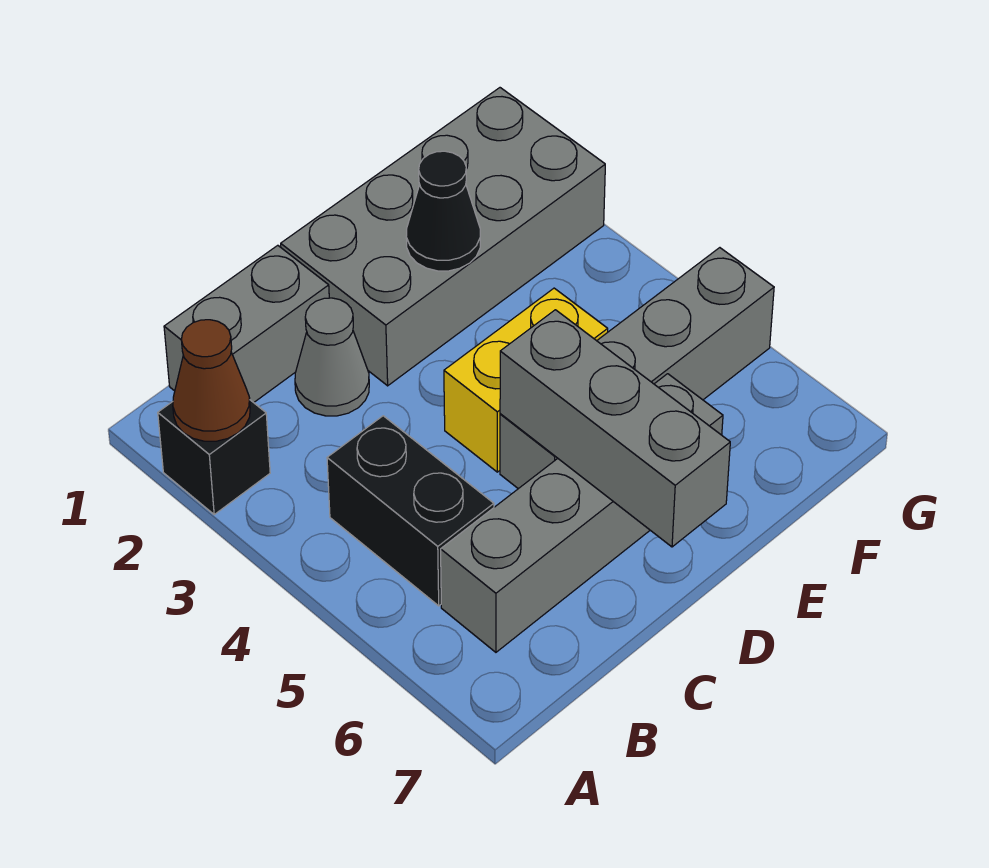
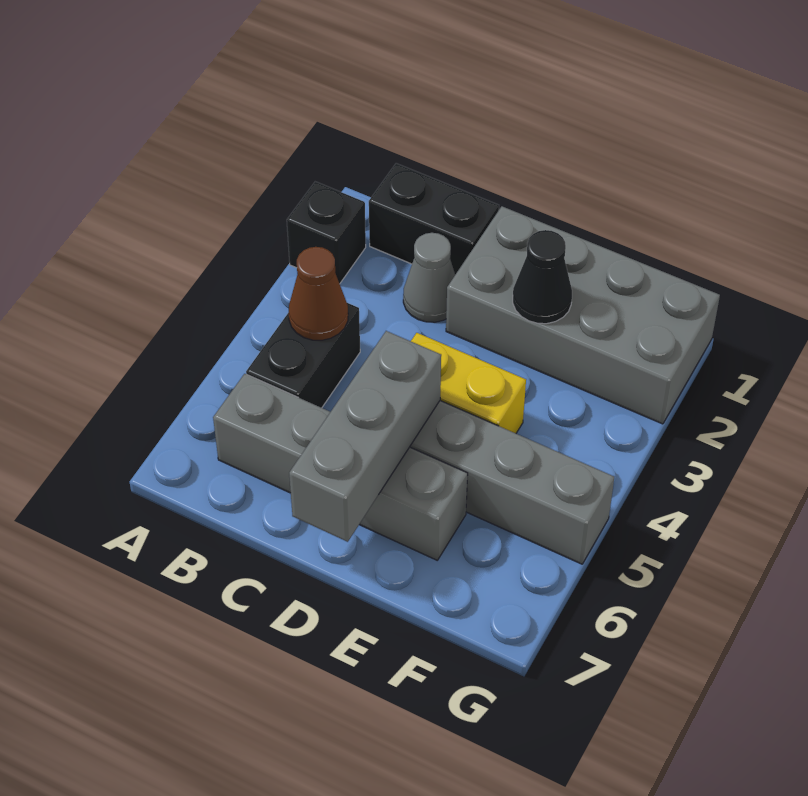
brown 1x1 cone [173,320,250,441] -> brown 1x1 cone moved to [289,247,348,340]
grey 1x2 brick [164,245,329,403] -> black 1x2 brick [369,163,499,275]

